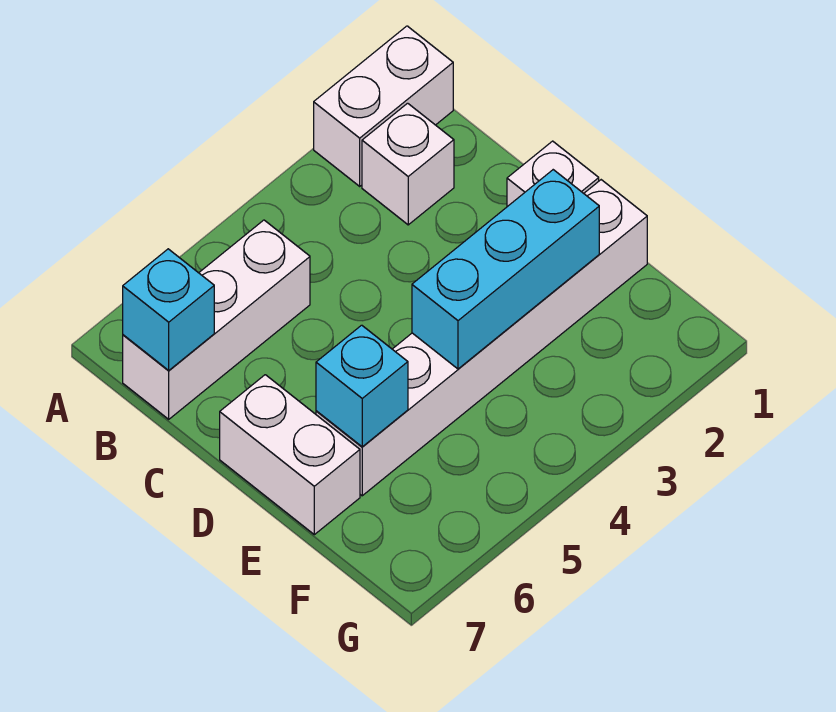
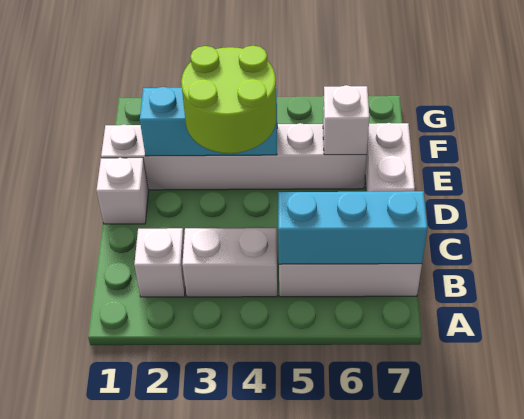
white 1x2 brick [314,26,453,186] -> white 1x2 brick moved to [182,228,277,297]
cyan 1x1 brick [123,249,214,371] -> cyan 1x3 brick [278,191,427,264]
none -> lime 2x2 round brick [181,46,276,153]
cyan 1x1 brick [316,325,408,447] -> white 1x1 brick [323,85,369,155]

